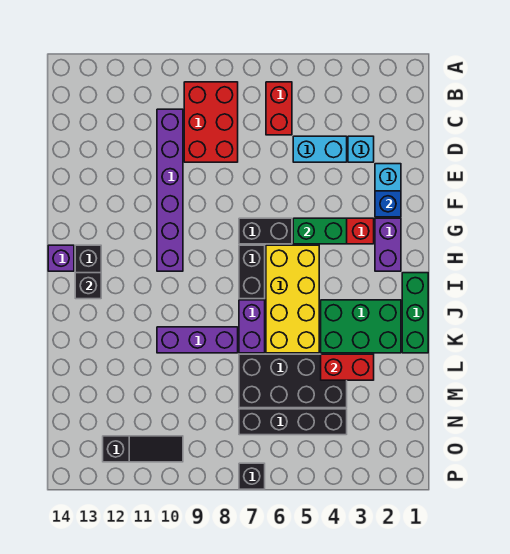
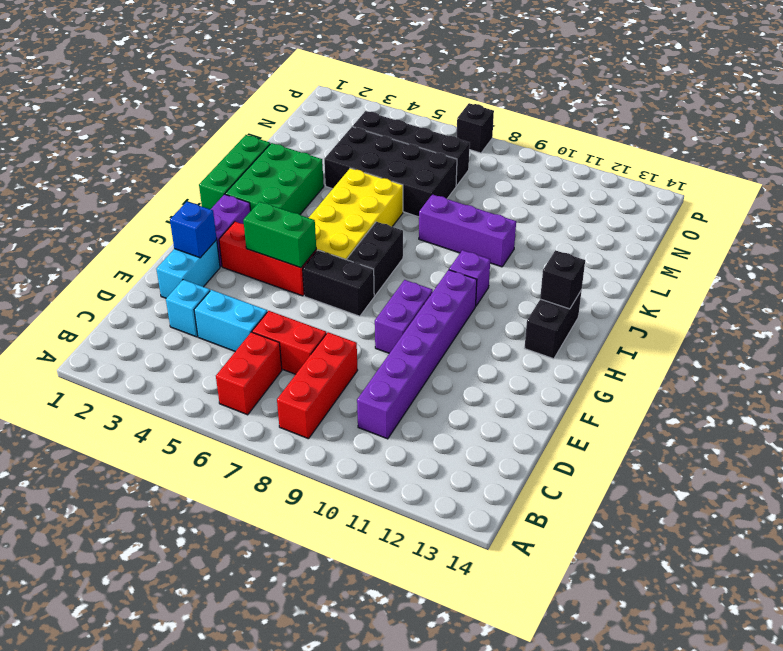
red 2x3 brick [184,82,238,162] -> red 1x3 brick [277,332,358,439]
purple 1x1 brick [48,245,74,271] -> purple 1x1 brick moved to [449,250,490,306]
green 2x3 brick [321,300,401,353] -> green 2x3 brick turned to [225,143,324,215]
purple 1x2 brick [239,300,265,353] -> purple 1x2 brick moved to [375,280,433,353]
red 1x2 brick [321,354,374,380] -> red 1x2 brick moved to [252,311,326,374]
black 1x3 slope [103,436,183,462] -> none

